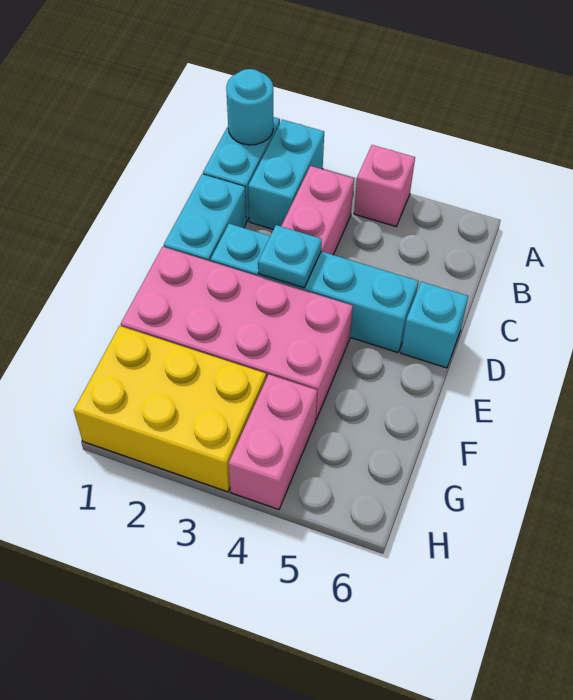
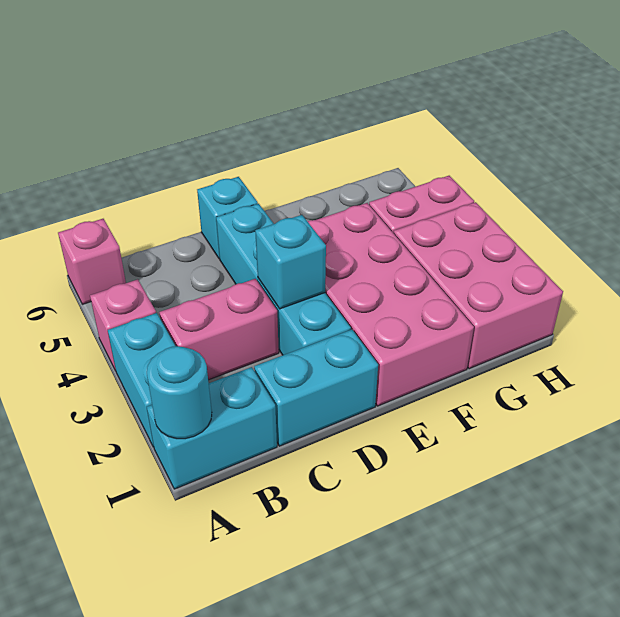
cyan 1x2 brick [248,120,324,229] -> cyan 1x2 brick turned to [108,313,175,447]
none -> pink 1x1 brick [58,219,126,304]
cyan 1x1 plate [258,225,322,288] -> cyan 1x1 brick [255,215,326,309]
yellow 2x3 brick [74,326,266,492] -> pink 2x3 brick [394,202,563,369]

